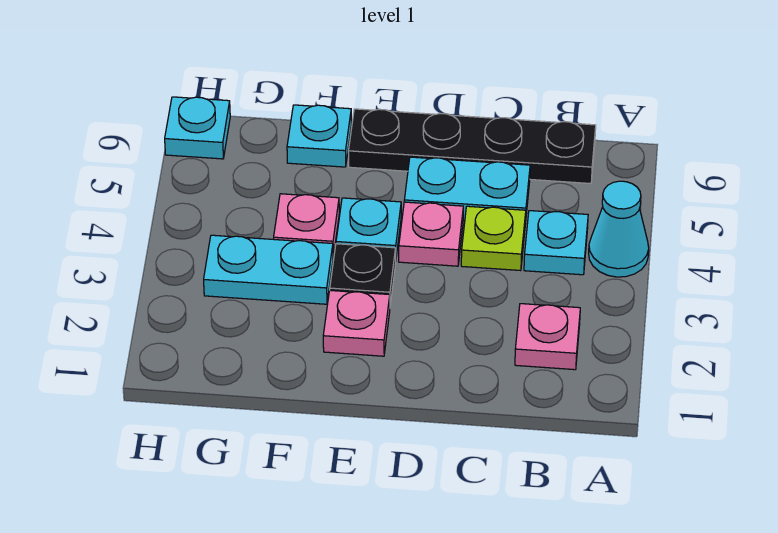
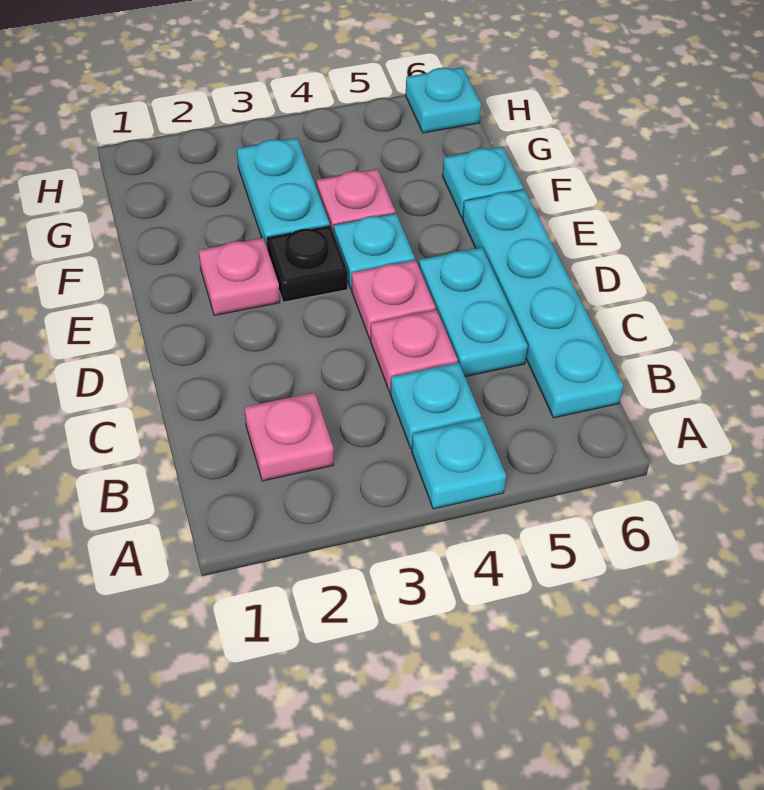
cyan 1x1 cone [589,181,649,277] -> cyan 1x1 plate [412,419,506,509]
black 1x4 plate [348,109,596,184] -> cyan 1x4 plate [462,190,623,418]
lime 1x1 plate [461,206,526,271] -> pink 1x1 plate [370,310,458,392]

